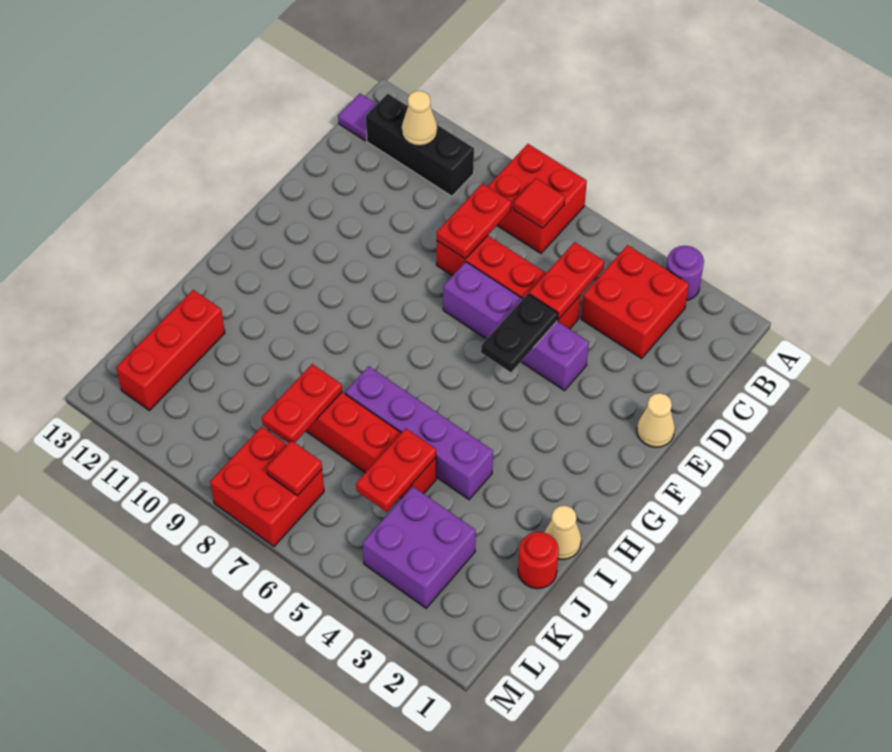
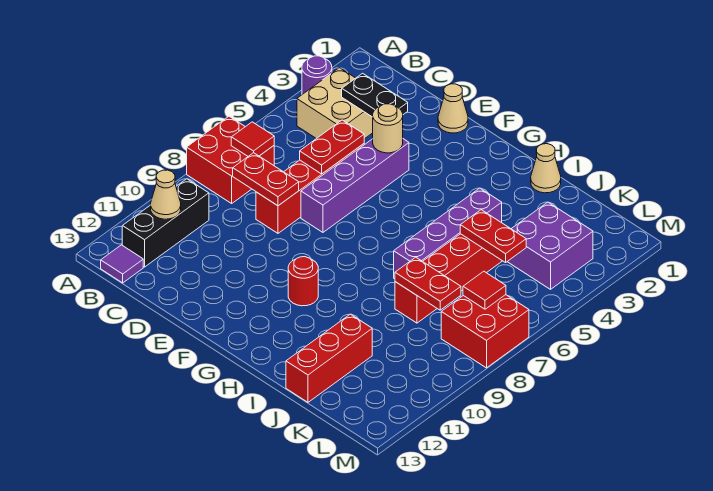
red 2x2 brick [581,245,689,358] -> tan 2x2 brick [297,68,373,139]
red 1x2 plate [529,242,604,320] -> red 1x2 plate turned to [300,120,364,174]
none -> tan 1x1 round brick [373,104,403,153]
black 1x2 plate [481,294,558,372] -> black 1x2 plate moved to [342,73,408,117]
red 1x1 round brick [518,532,559,589] -> red 1x1 round brick moved to [288,257,318,306]
red 1x3 brick [116,290,225,410] -> red 1x3 brick turned to [286,314,372,402]

